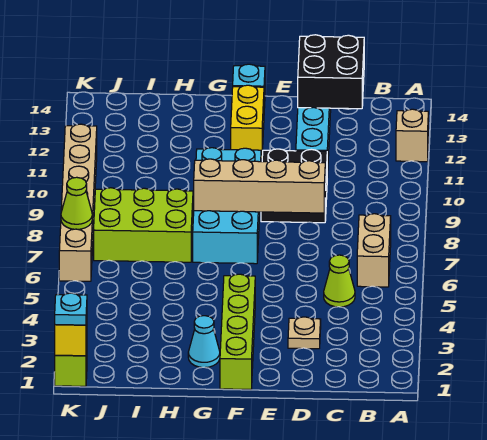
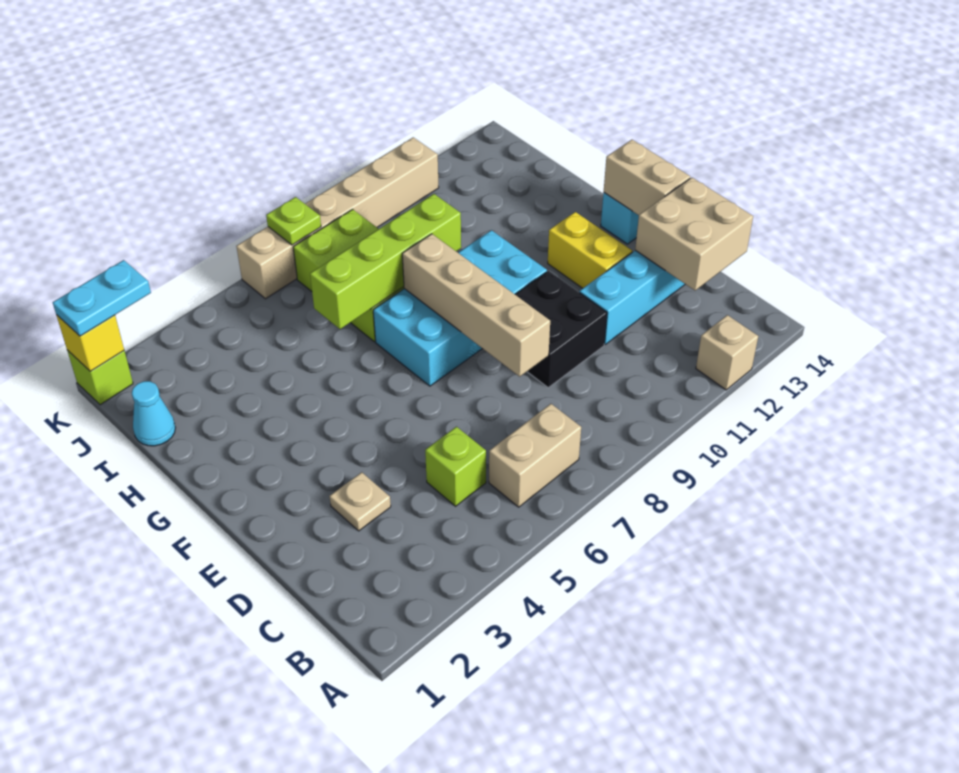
lime 1x1 cone [324,255,355,307] -> lime 1x1 brick [425,427,486,506]
black 2x2 brick [298,35,364,109] -> tan 2x2 brick [635,178,753,290]
none -> tan 1x2 brick [604,140,690,215]
lime 1x4 brick [220,274,255,390] -> lime 1x4 brick moved to [310,194,461,329]
yellow 1x2 brick [231,85,264,159] -> yellow 1x2 brick turned to [548,212,632,288]
cyan 1x1 cone [188,316,220,368] -> cyan 1x1 cone moved to [132,381,175,446]
cyan 1x1 plate [55,293,87,325] -> cyan 1x2 plate [53,260,151,336]
lime 1x1 cone [61,177,92,229] -> lime 1x1 plate [266,197,321,245]

